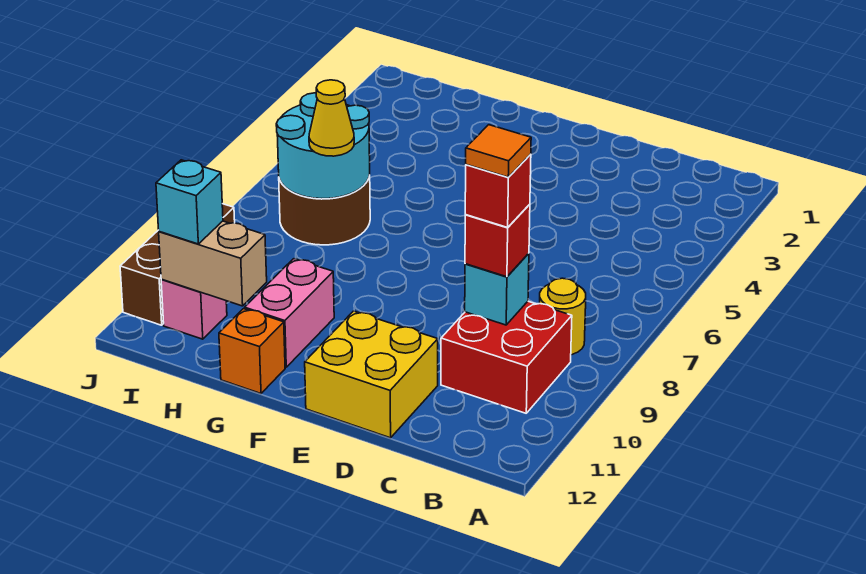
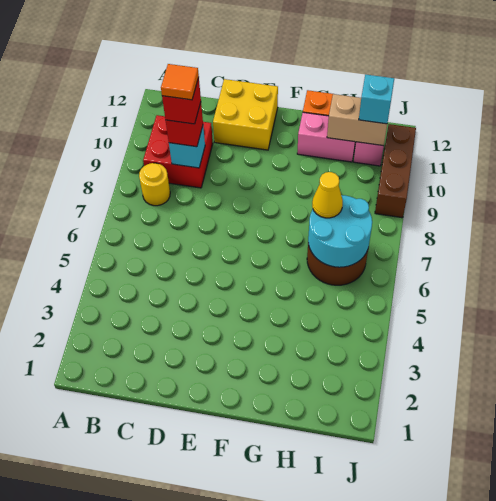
pink 1x2 brick [245,259,334,367] -> pink 1x2 brick turned to [297,112,356,162]

